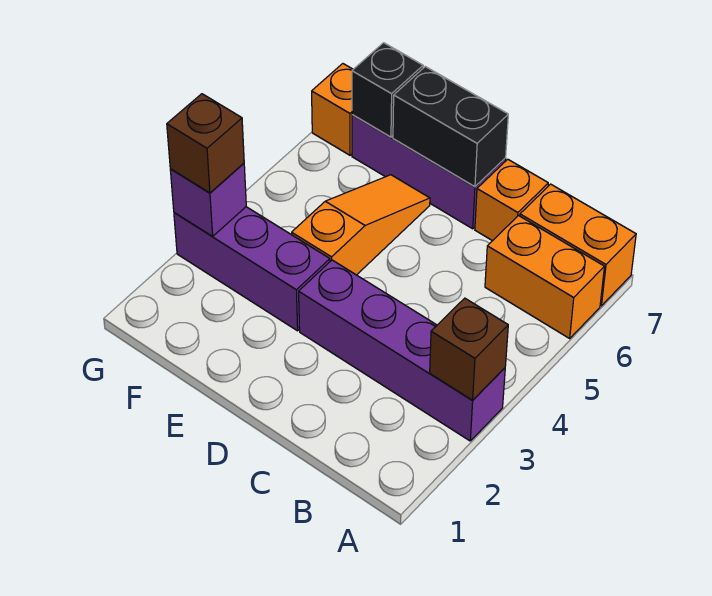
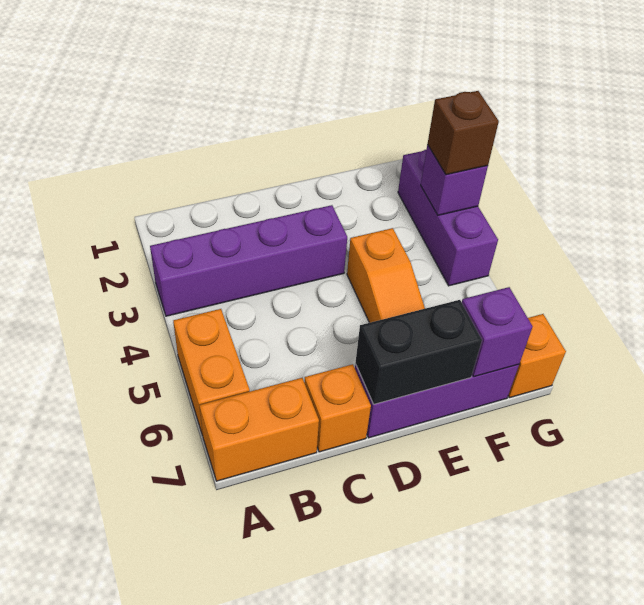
brown 1x1 brick [430,298,508,400] -> none
orange 1x2 brick [485,216,604,338] -> orange 1x2 brick turned to [173,309,250,436]
purple 1x3 brick [174,207,330,331] -> purple 1x3 brick turned to [398,150,498,286]
black 1x1 brick [352,43,423,137] -> purple 1x1 brick [462,287,533,377]

